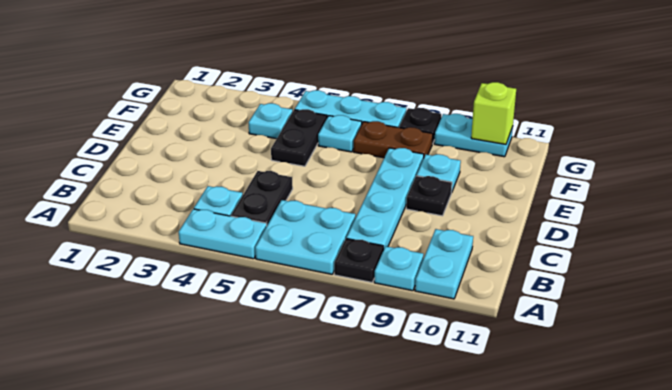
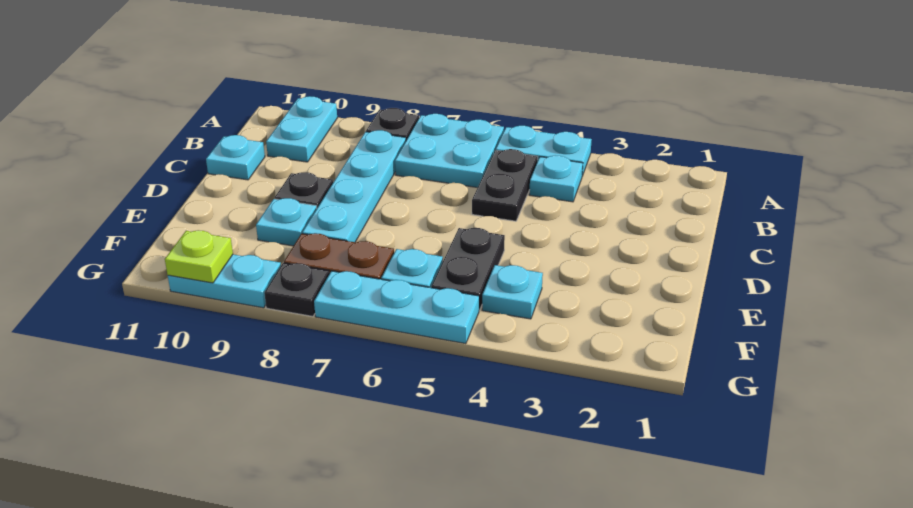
cyan 1x1 plate [374,246,424,291] -> cyan 1x1 plate moved to [206,135,265,180]
lime 1x1 brick [471,82,516,145] -> lime 1x1 plate [165,230,233,283]

